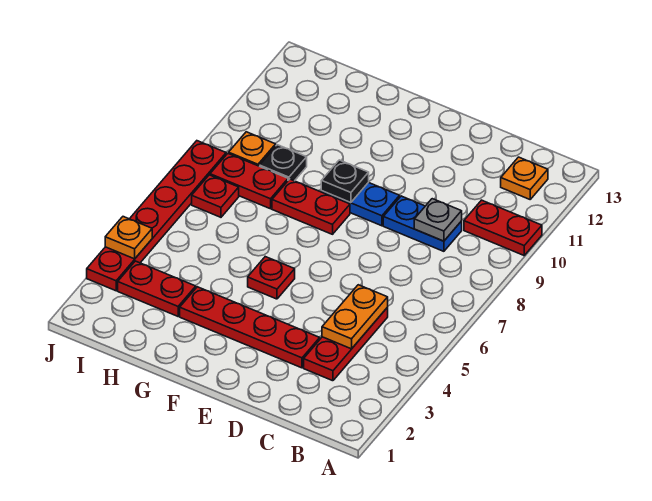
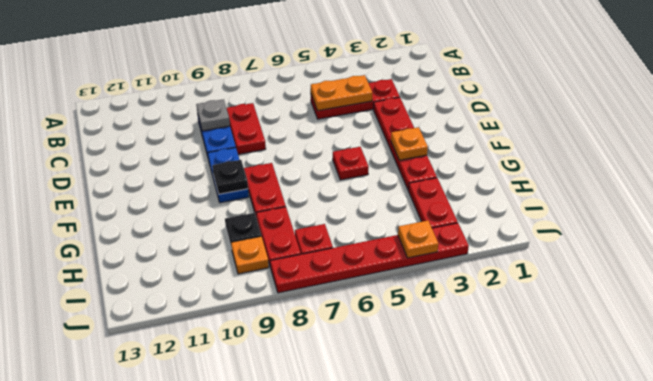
red 1x2 plate [464,200,542,255] -> red 1x2 plate moved to [227,103,266,154]
orange 1x1 plate [501,157,548,199] -> orange 1x1 plate moved to [391,127,428,160]

